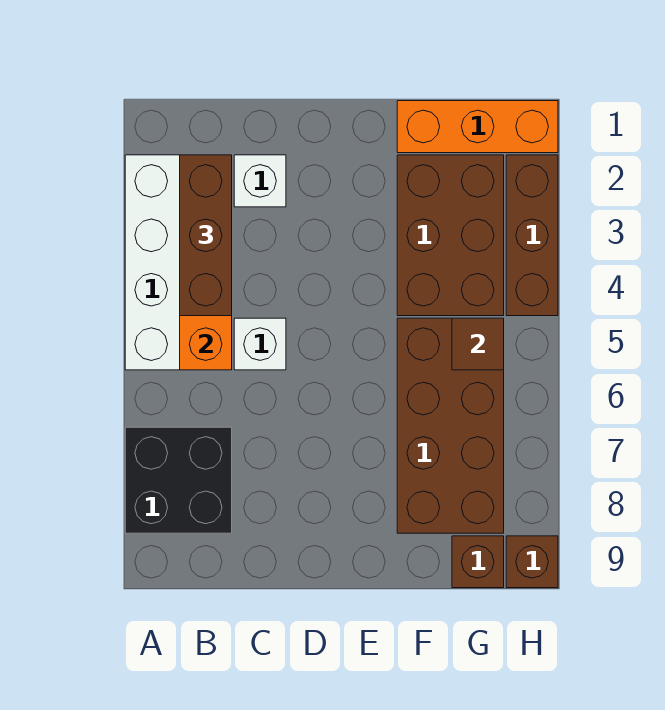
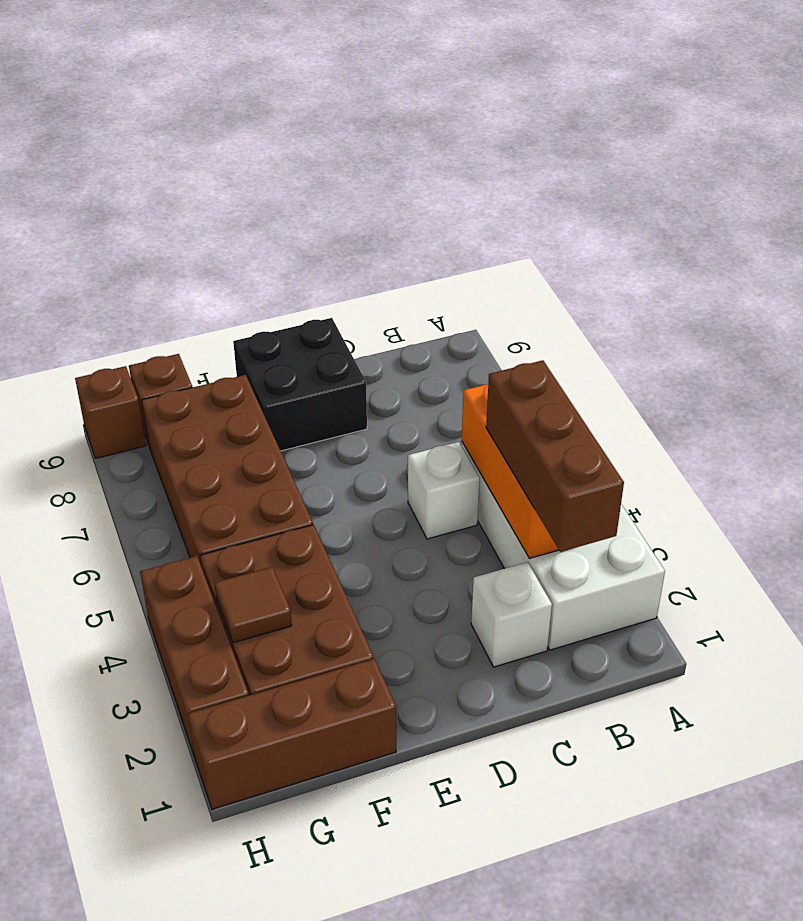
black 2x2 brick [125,427,232,533] -> black 2x2 brick moved to [233,318,367,451]
orange 1x3 brick [397,101,558,153] -> brown 1x3 brick [188,659,396,809]
brown 1x1 tile [452,318,504,370] -> brown 1x1 tile moved to [215,567,292,643]

